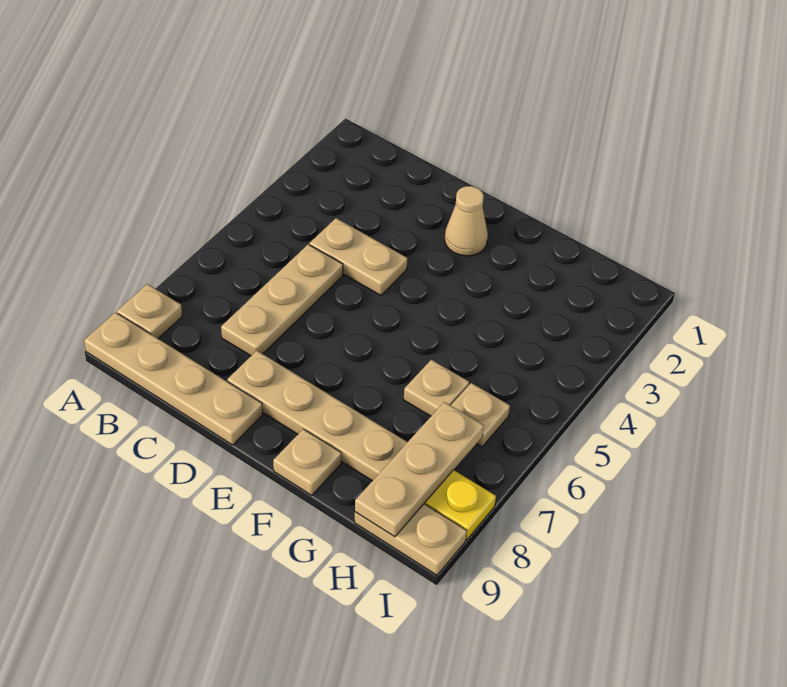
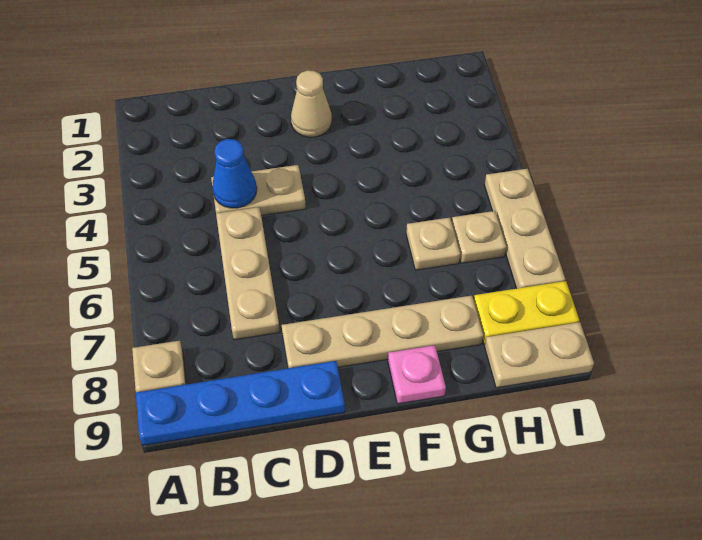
tan 1x4 plate [84,312,263,445] -> blue 1x4 plate [136,361,345,445]
none -> blue 1x1 cone [212,139,257,208]
tan 1x1 plate [273,429,341,495] -> pink 1x1 plate [388,345,446,404]
tan 1x3 plate [355,402,484,537] -> tan 1x3 plate moved to [484,169,565,289]

